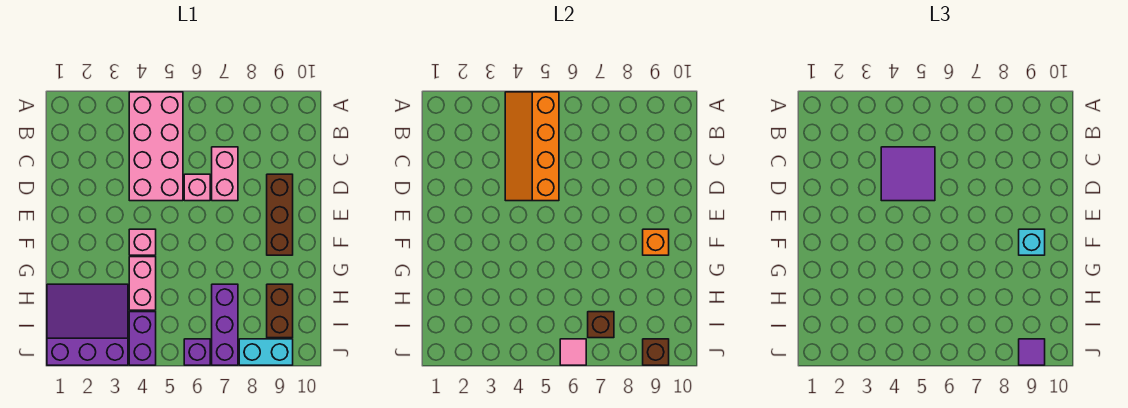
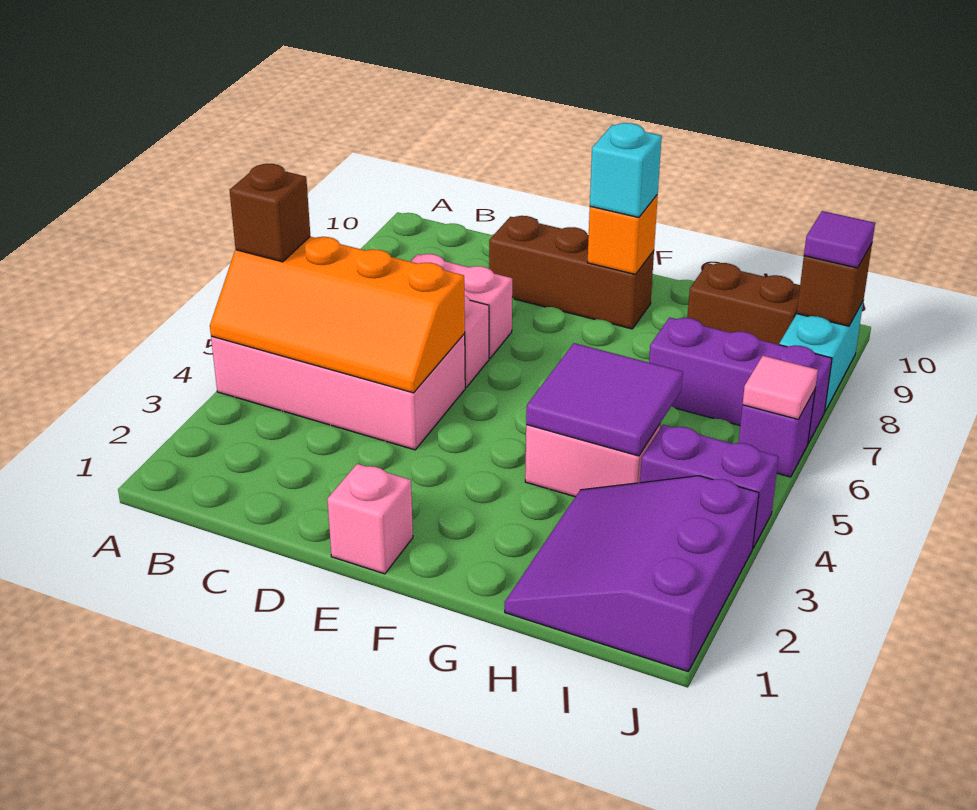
purple 2x2 tile [881,147,935,201] -> purple 2x2 tile moved to [526,343,683,456]
pink 1x1 brick [129,229,156,255] -> pink 1x1 brick moved to [327,464,413,574]
brown 1x1 brick [588,312,614,338] -> brown 1x1 brick moved to [230,164,310,262]

